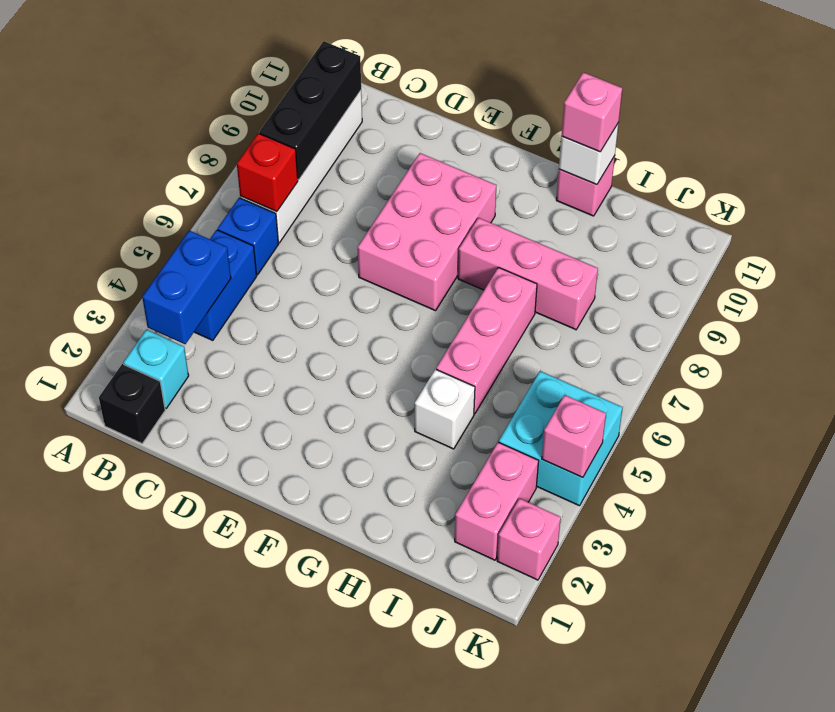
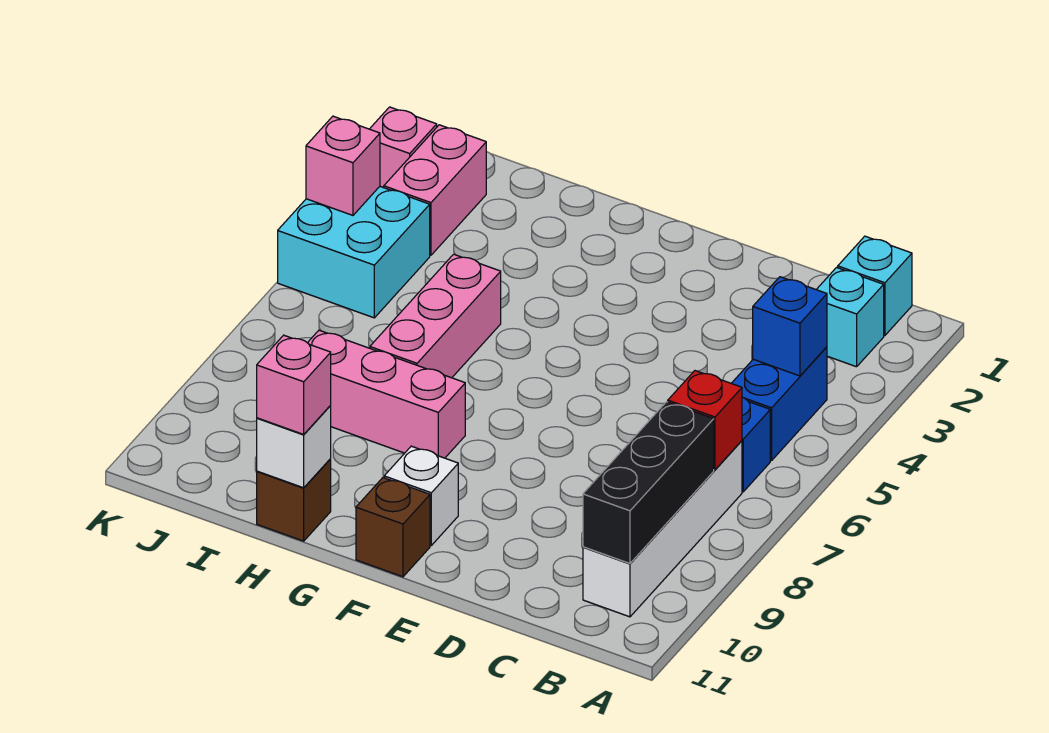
black 1x1 brick [99,364,165,443] -> cyan 1x1 brick [838,236,912,335]
blue 1x2 brick [142,230,231,344] -> blue 1x1 brick [753,277,827,376]
pink 2x3 brick [358,153,497,311] -> none
none -> brown 1x1 brick [356,478,430,577]
white 1x1 brick [415,369,475,449] -> white 1x1 brick moved to [384,446,458,545]
pink 1x1 brick [556,156,615,216] -> brown 1x1 brick [257,459,331,541]

